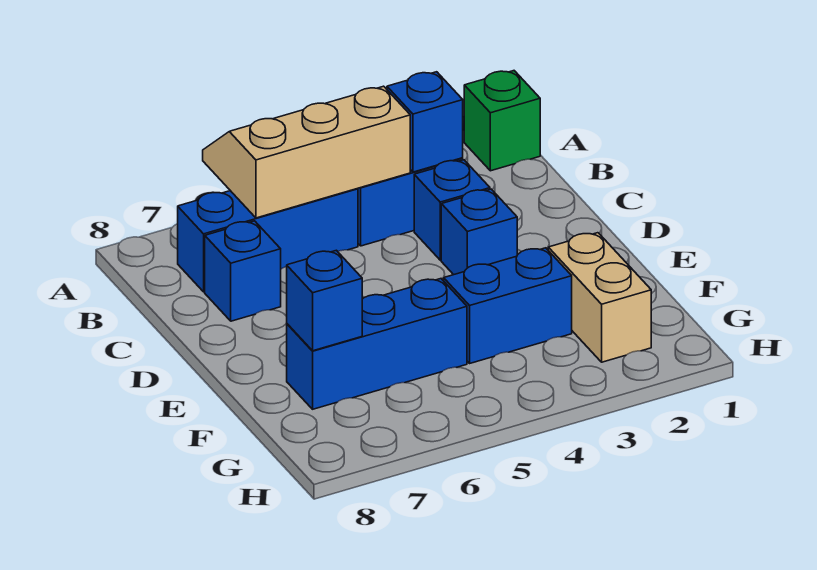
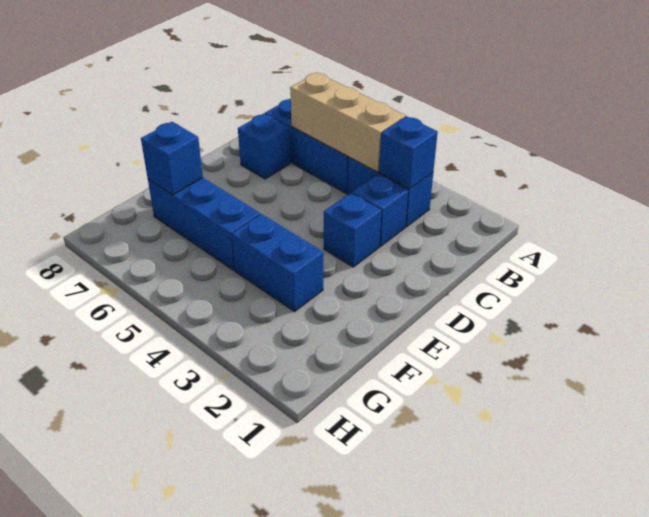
green 1x1 brick [464,71,540,171] -> none
tan 1x2 brick [548,233,651,362] -> none

